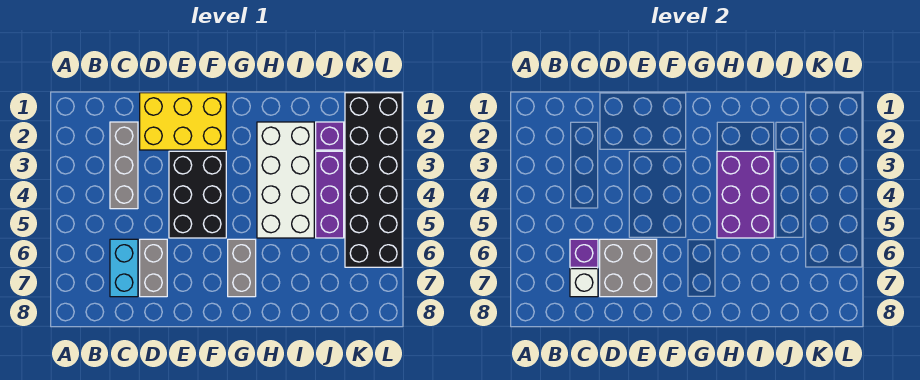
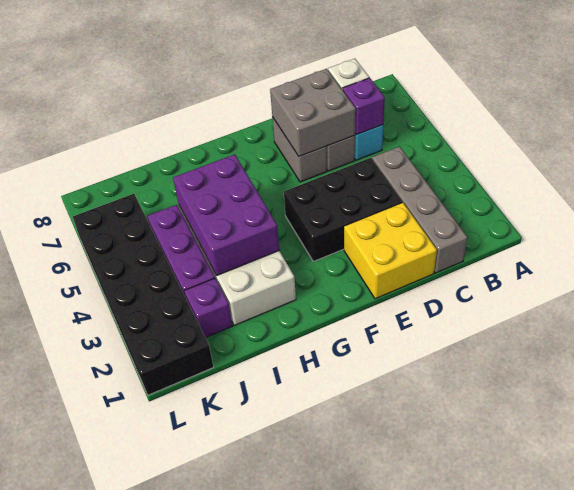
grey 1x3 brick [110,122,138,209] -> grey 1x4 brick [372,147,467,273]
yellow 2x3 brick [140,93,226,150] -> yellow 2x2 brick [344,202,437,299]
black 2x3 brick [169,151,226,238] -> black 2x3 brick turned to [284,158,402,262]
grey 1x2 brick [228,239,256,297] -> grey 1x2 brick moved to [272,117,327,182]

